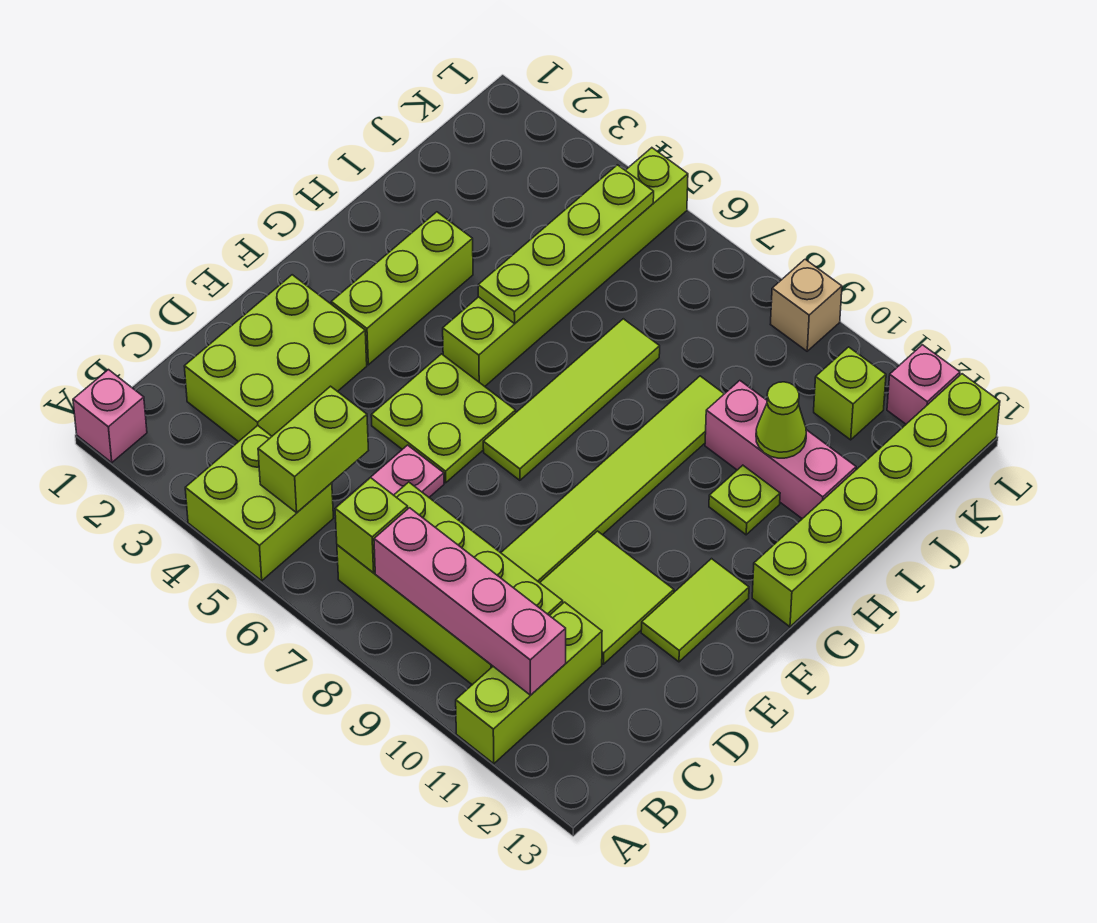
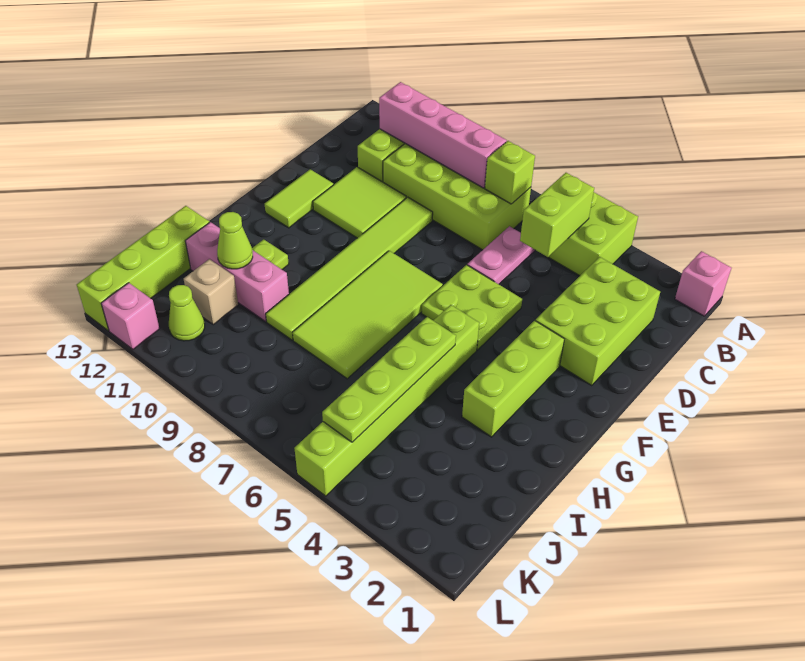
lime 1x4 tile [483,319,660,480] -> lime 2x4 tile [293,251,443,379]
lime 1x6 brick [752,374,1000,627] -> lime 1x4 brick [77,206,209,331]
lime 1x1 brick [814,347,886,440] -> lime 1x1 cone [169,285,205,341]
tan 1x1 brick [770,259,842,351] -> tan 1x1 brick moved to [184,259,238,325]

